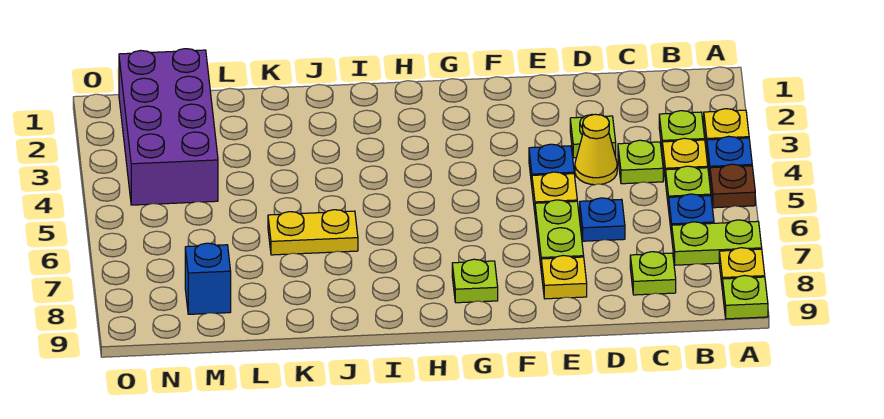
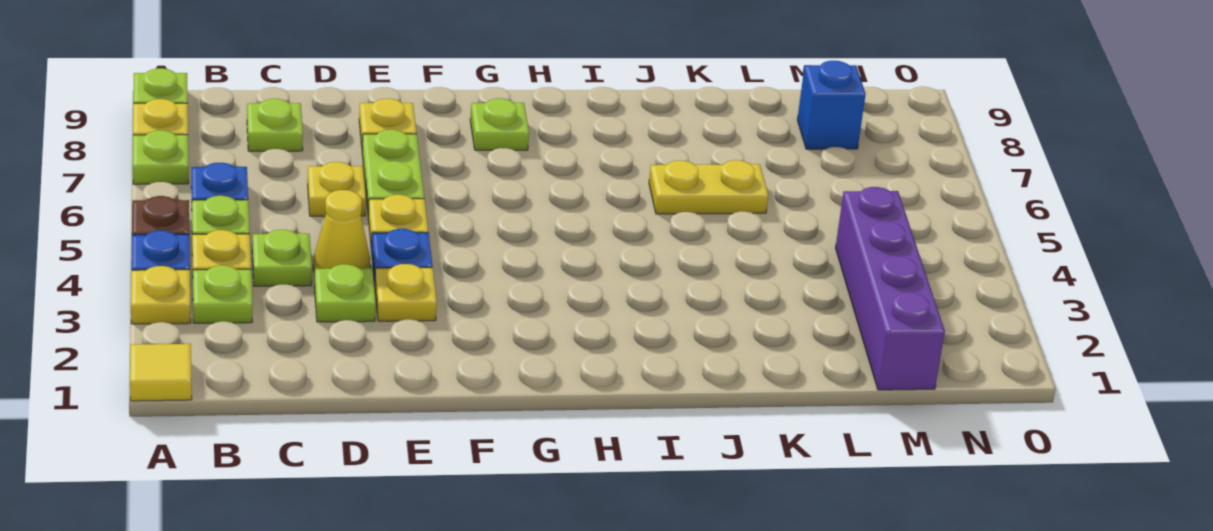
none -> yellow 1x1 tile [130,344,192,401]
lime 1x2 plate [672,220,762,265] -> lime 1x1 plate [133,130,189,184]
blue 1x1 plate [580,198,625,241] -> yellow 1x1 plate [308,162,366,216]
none -> yellow 1x1 plate [375,264,437,321]
purple 2x4 brick [119,49,218,205] -> purple 1x4 brick [835,187,945,390]

